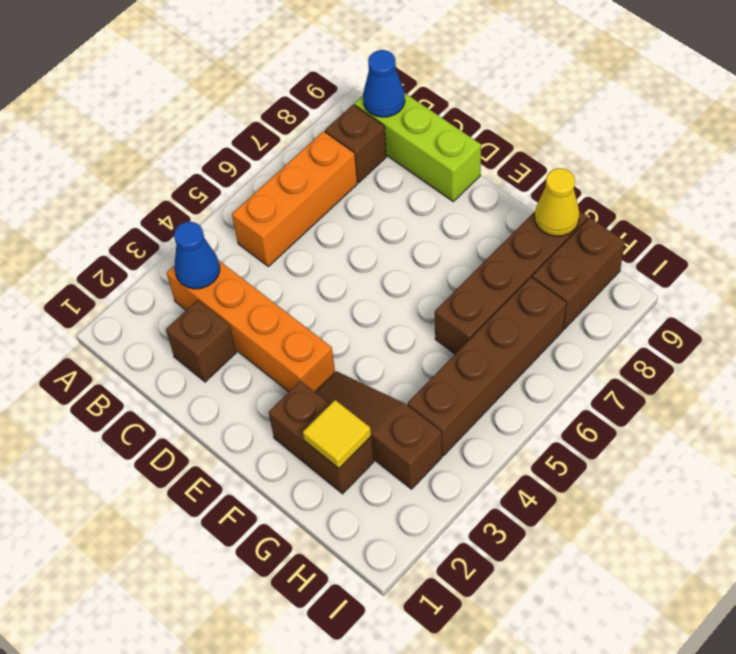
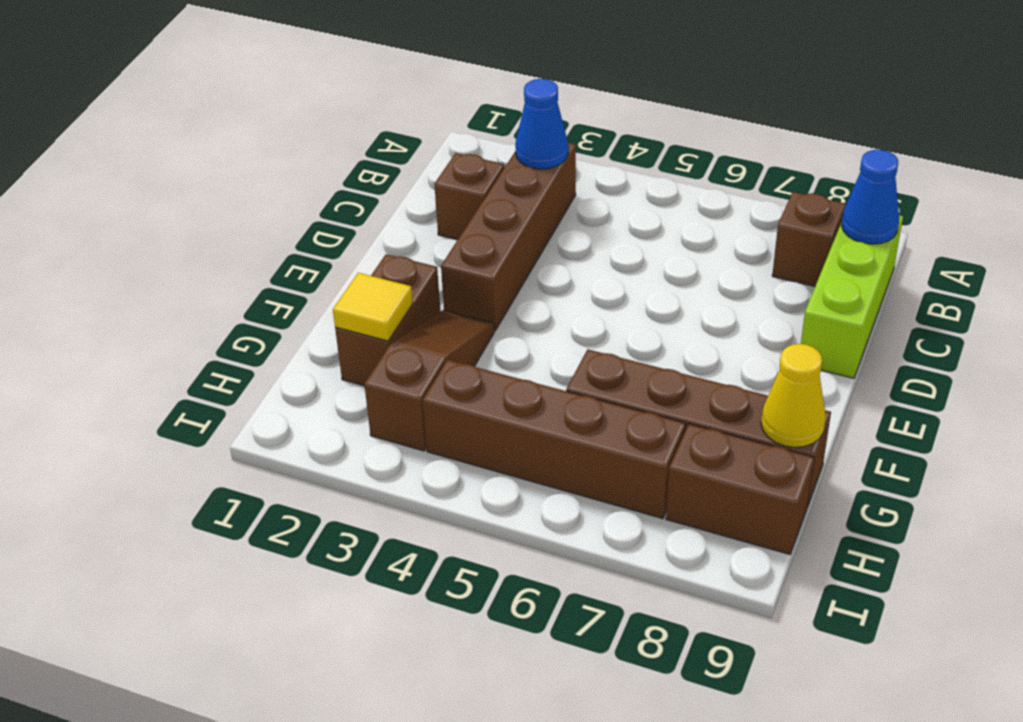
orange 1x4 brick [167,260,335,392] -> brown 1x4 brick [441,142,576,331]
orange 1x3 brick [232,131,357,266] -> none

